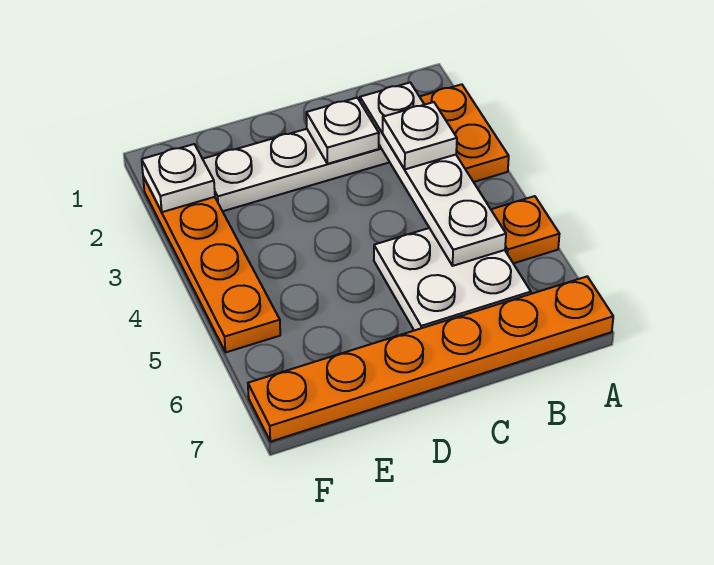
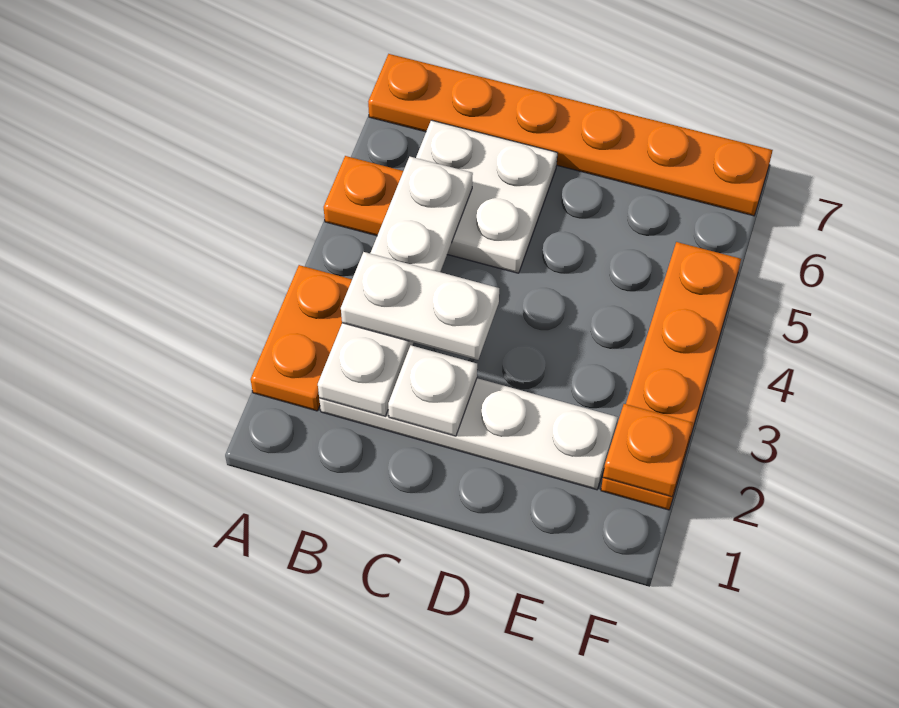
white 1x1 plate [383,102,457,169] -> white 1x2 plate [341,252,499,360]
white 1x1 plate [142,144,215,212] -> orange 1x1 plate [603,404,693,497]

